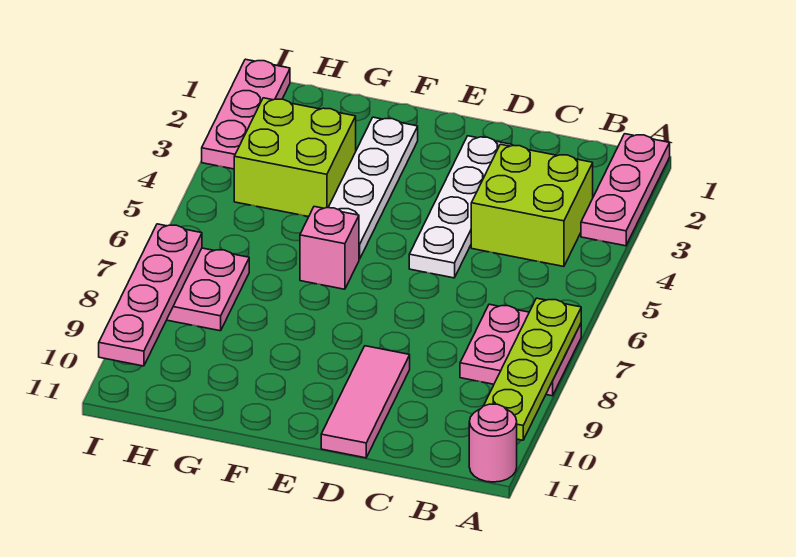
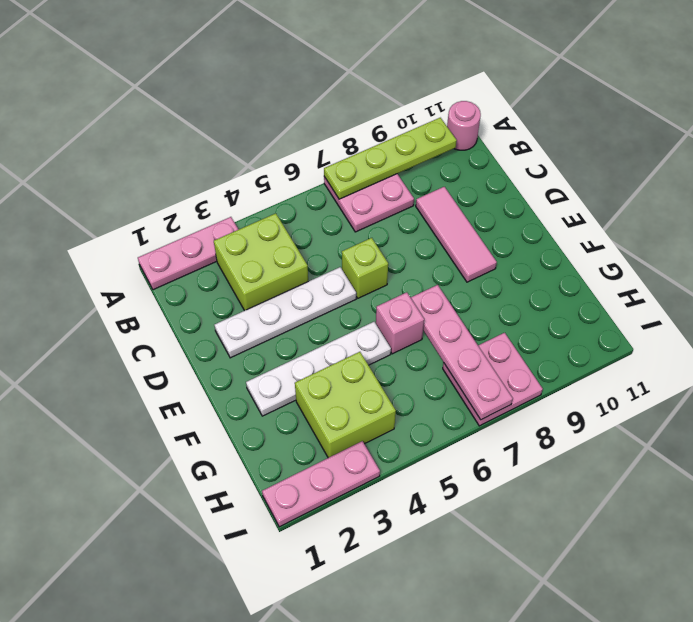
none -> lime 1x1 brick [342,238,388,298]
pink 1x3 tile [321,346,410,458] -> pink 1x3 tile turned to [416,187,497,282]
pink 1x4 plate [99,224,202,366] -> pink 1x4 plate turned to [411,285,513,420]

